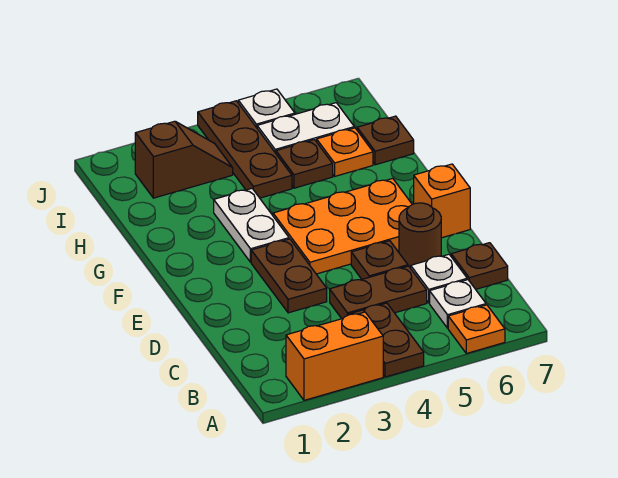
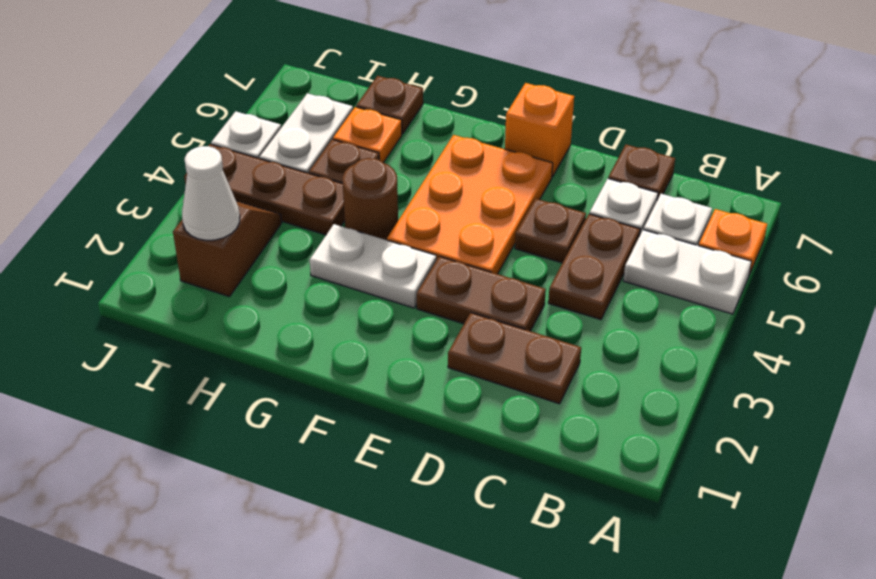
orange 1x2 brick [286,312,383,400] -> none
brown 1x2 plate [348,303,424,377] -> brown 1x2 plate moved to [448,313,581,404]
none -> white 1x2 plate [623,230,752,314]
brown 1x1 round brick [399,203,441,268] -> brown 1x1 round brick moved to [342,158,398,240]
none -> white 1x1 cone [182,146,240,240]

